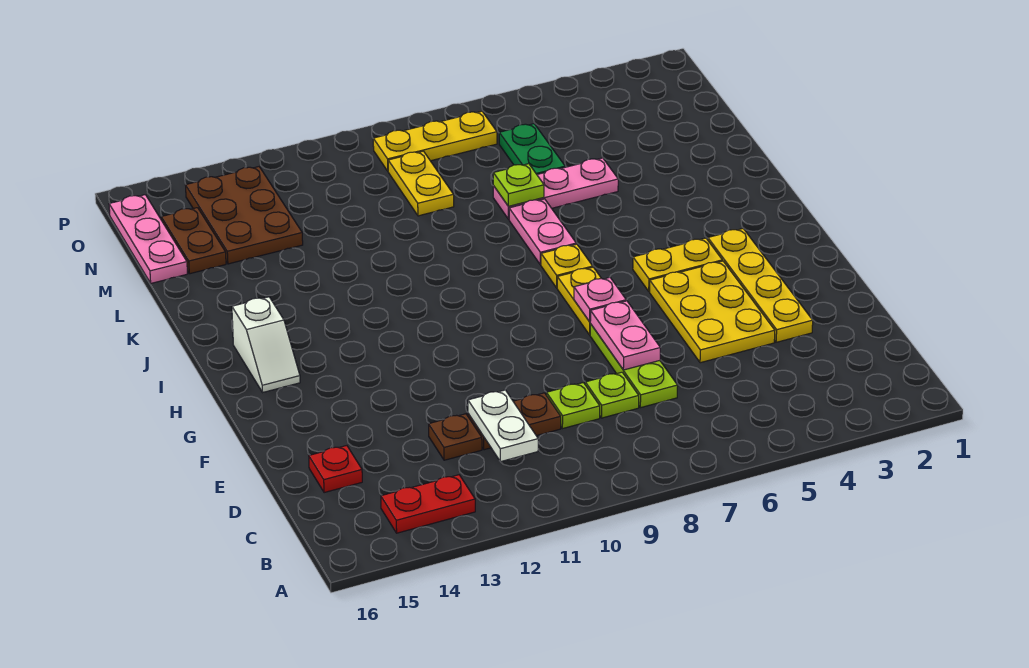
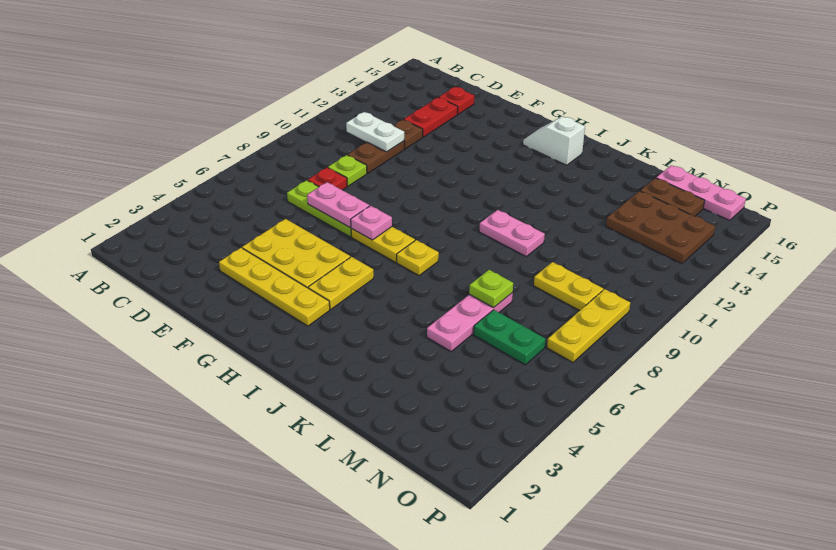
red 1x2 plate [381,475,475,533] -> red 1x2 plate moved to [404,97,458,137]
lime 1x1 plate [585,372,639,418] -> red 1x1 plate [308,168,347,190]
pink 1x2 plate [509,199,576,265] -> pink 1x2 plate moved to [479,210,545,256]

